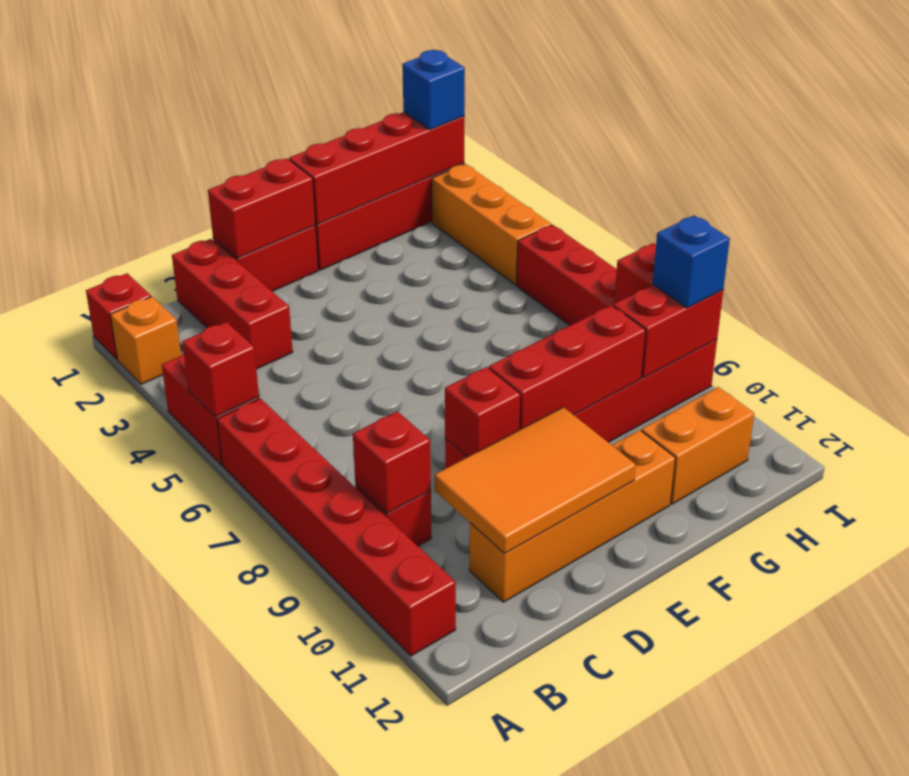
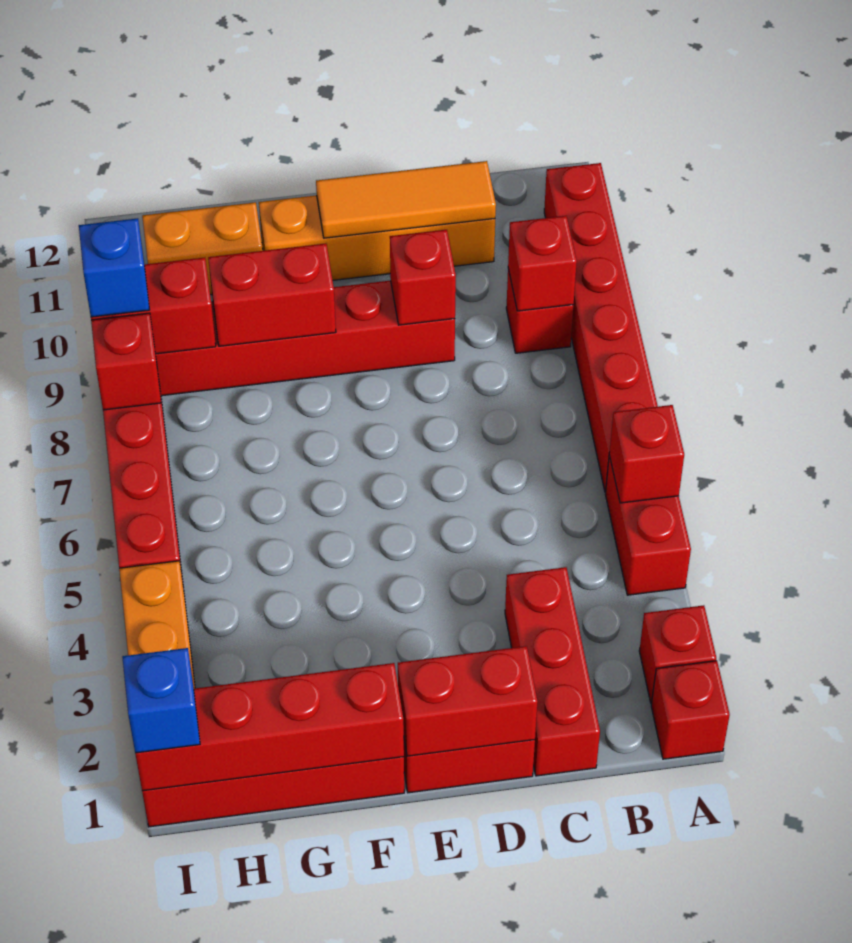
orange 1x1 brick [110,297,181,384] -> red 1x1 brick [639,605,716,703]
orange 2x3 tile [435,407,636,554] -> orange 1x3 tile [316,161,496,238]
red 1x3 brick [489,305,646,430] -> red 1x2 brick [208,244,336,346]

